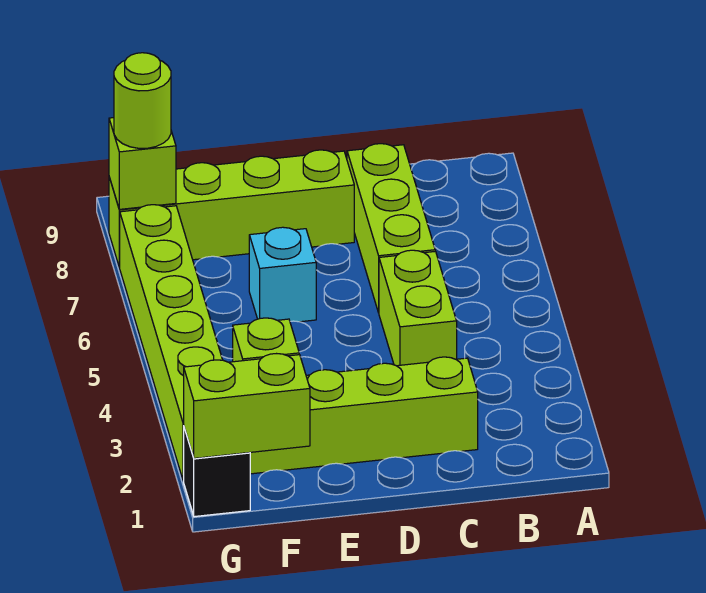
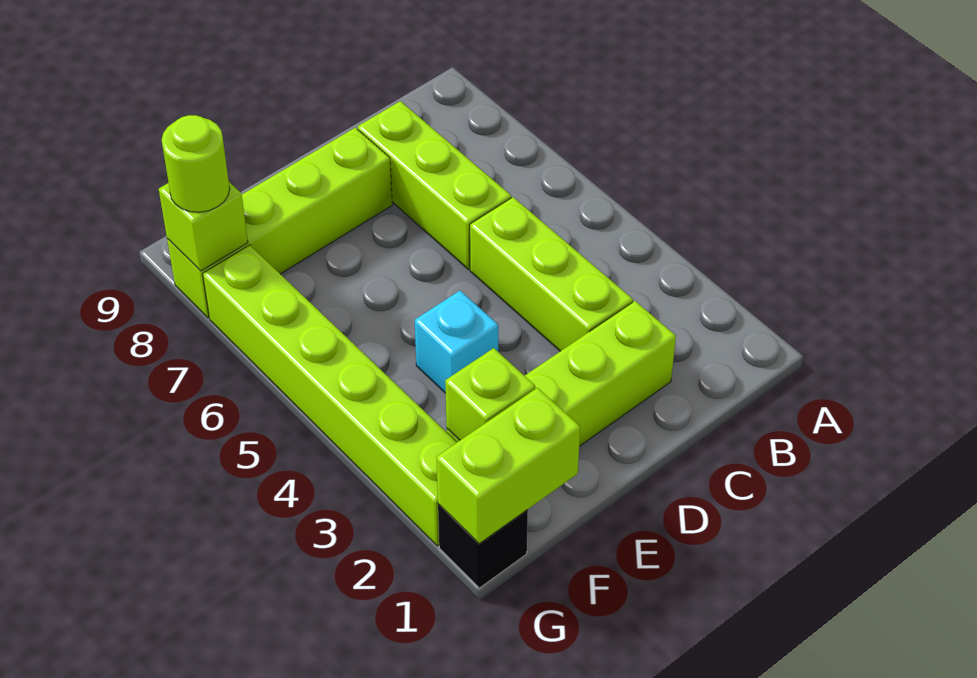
lime 1x2 brick [379,250,457,366] -> lime 1x3 brick [470,197,633,351]
cyan 1x1 brick [249,227,316,322] -> cyan 1x1 brick moved to [415,291,498,393]

